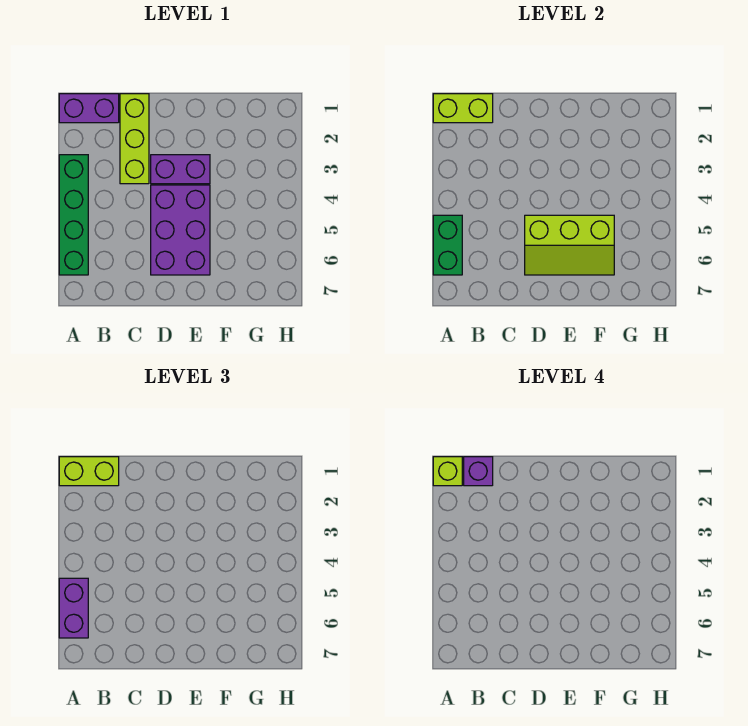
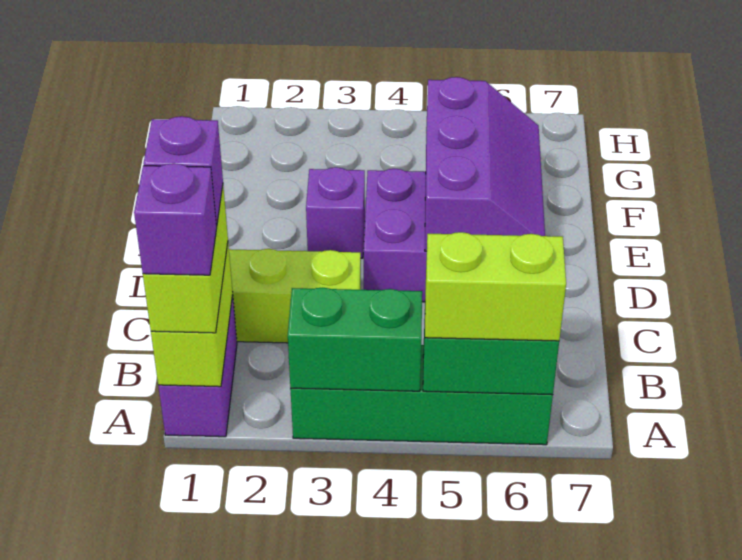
lime 1x1 brick [433,457,462,486] -> purple 1x1 brick [134,163,217,275]
none -> green 1x2 brick [288,288,422,391]
purple 1x2 brick [59,578,88,638] -> lime 1x2 brick [425,232,566,341]
purple 1x2 brick [151,155,210,184] -> purple 1x1 brick [306,167,365,258]
lime 2x3 slope [525,215,614,275] -> purple 2x3 slope [425,77,545,251]

